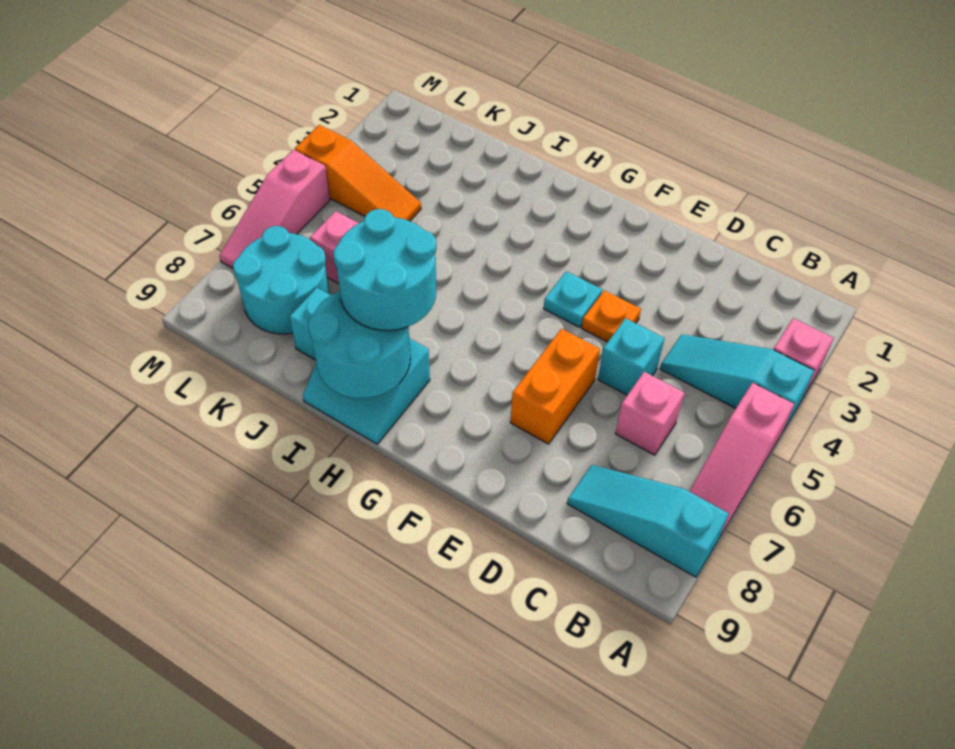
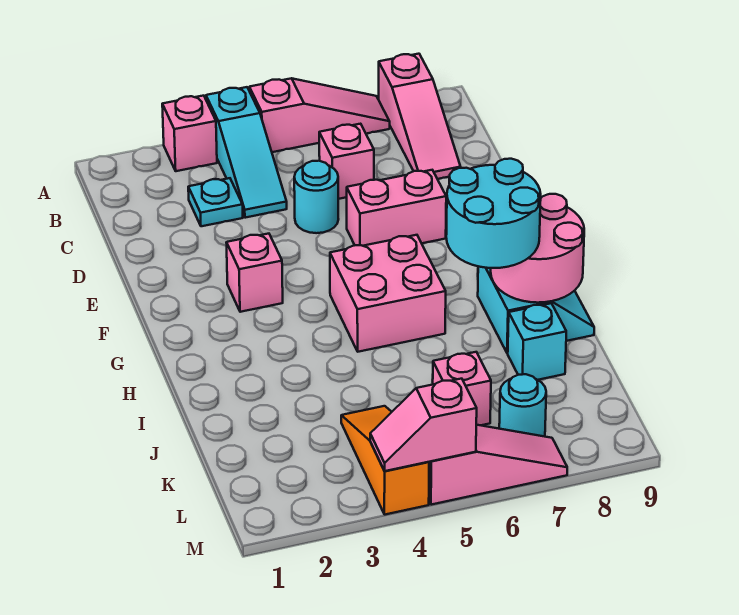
cyan 1x3 slope [567,465,729,577] -> pink 1x3 slope [379,54,461,179]
cyan 1x1 brick [598,318,664,395] -> cyan 1x1 round brick [294,161,338,233]
orange 1x1 plate [582,290,641,342] -> none
orange 1x2 brick [510,329,600,444] -> pink 1x2 brick [347,170,446,246]
none -> pink 1x1 brick [226,234,283,312]
cyan 1x1 plate [544,271,602,327] -> cyan 1x1 plate moved to [188,178,243,226]
none -> pink 2x2 brick [330,235,446,352]
cyan 2x2 round brick [308,291,410,398] -> pink 2x2 round brick [491,194,584,303]
cyan 2x2 round brick [233,226,329,334] -> cyan 1x1 round brick [499,374,546,436]
none -> pink 1x2 slope [370,379,477,471]

